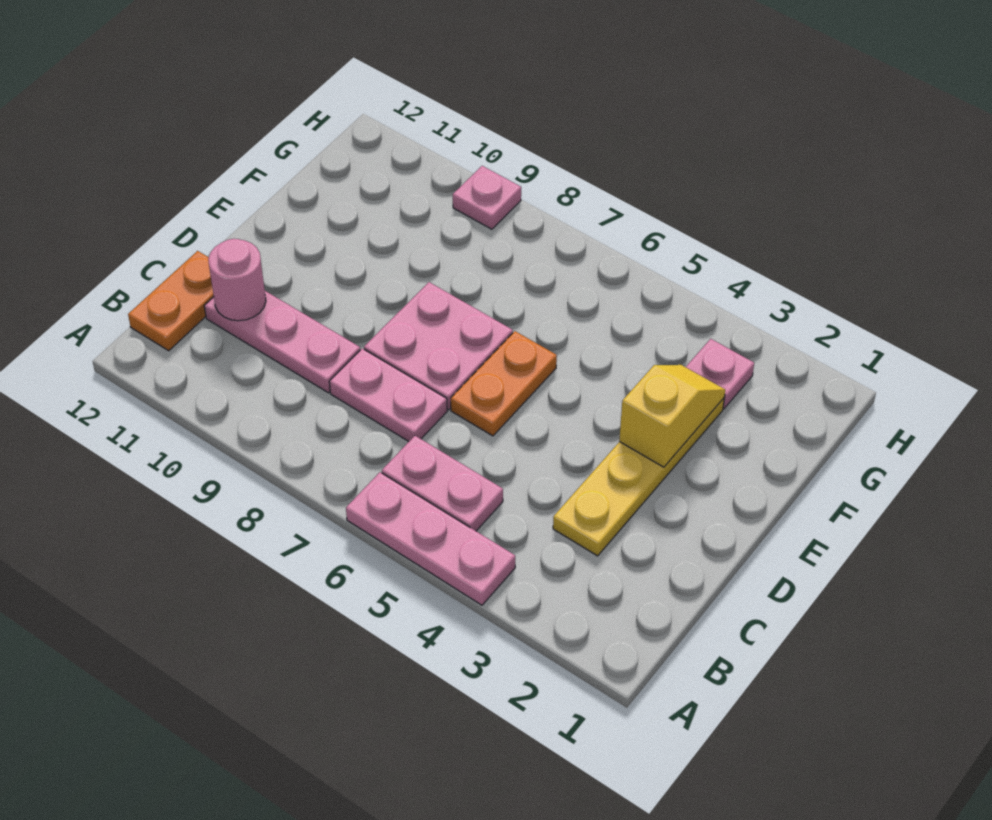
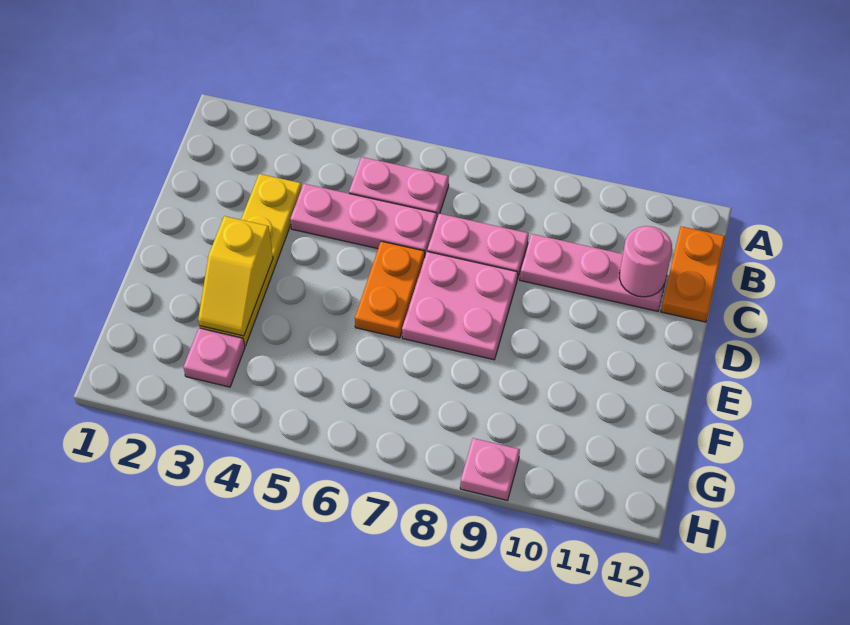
pink 1x3 plate [346,472,515,605] -> pink 1x3 plate moved to [290,184,437,255]

